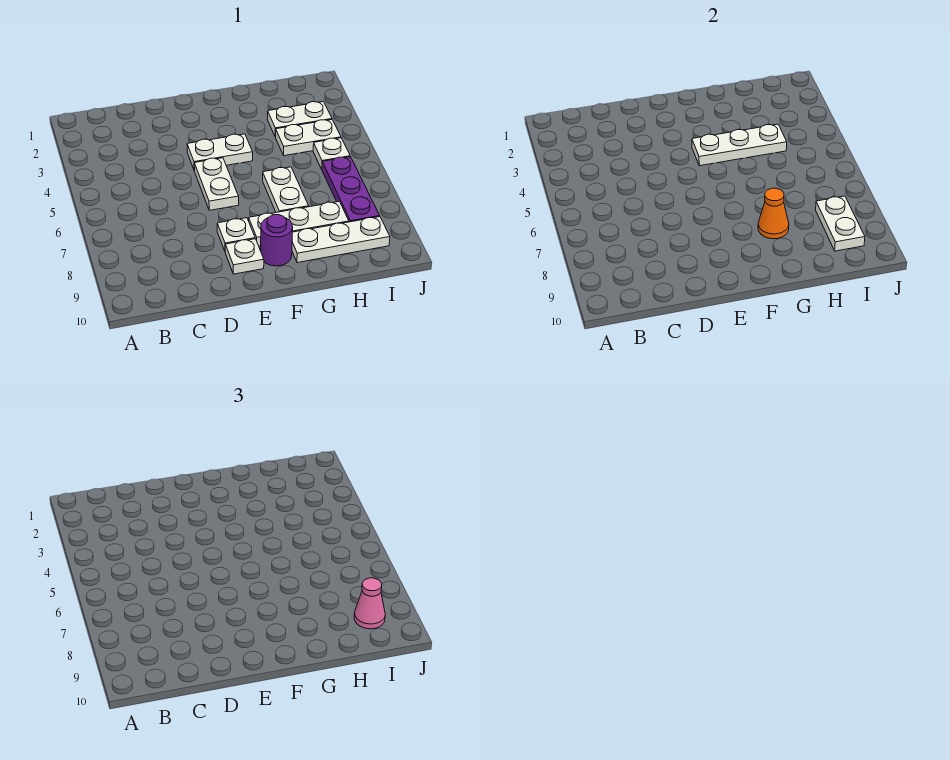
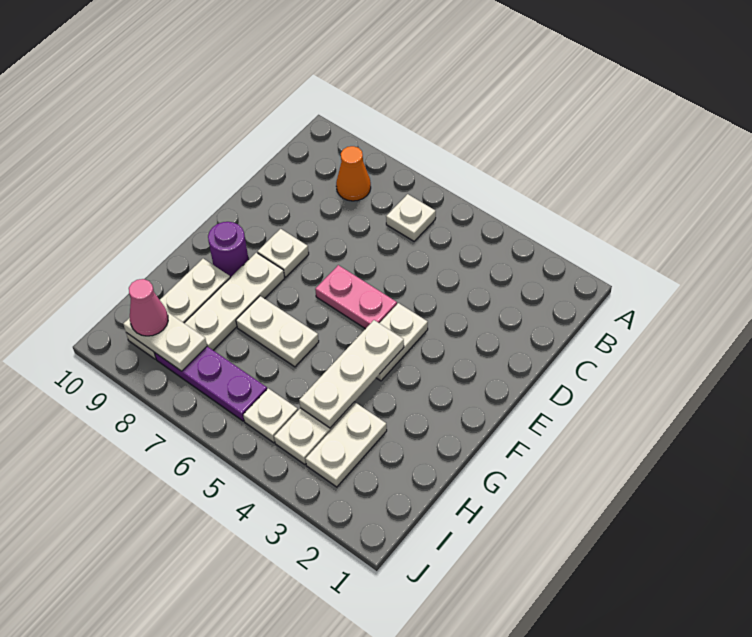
white 1x2 plate [194,158,239,210] -> pink 1x2 plate [315,265,397,329]
white 1x1 plate [225,239,264,274] -> white 1x1 plate moved to [386,194,436,241]
orange 1x1 cone [758,188,789,239] -> orange 1x1 cone moved to [336,146,371,201]

